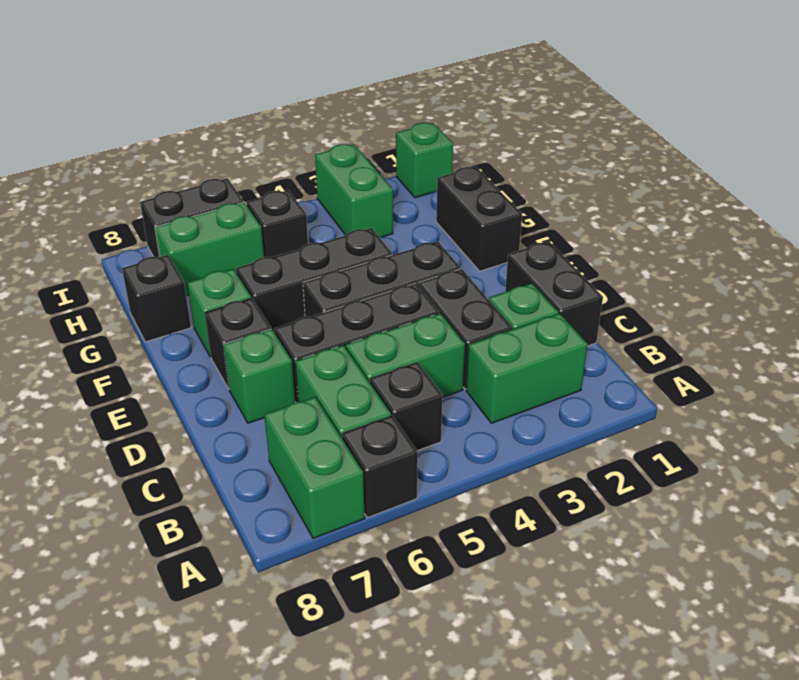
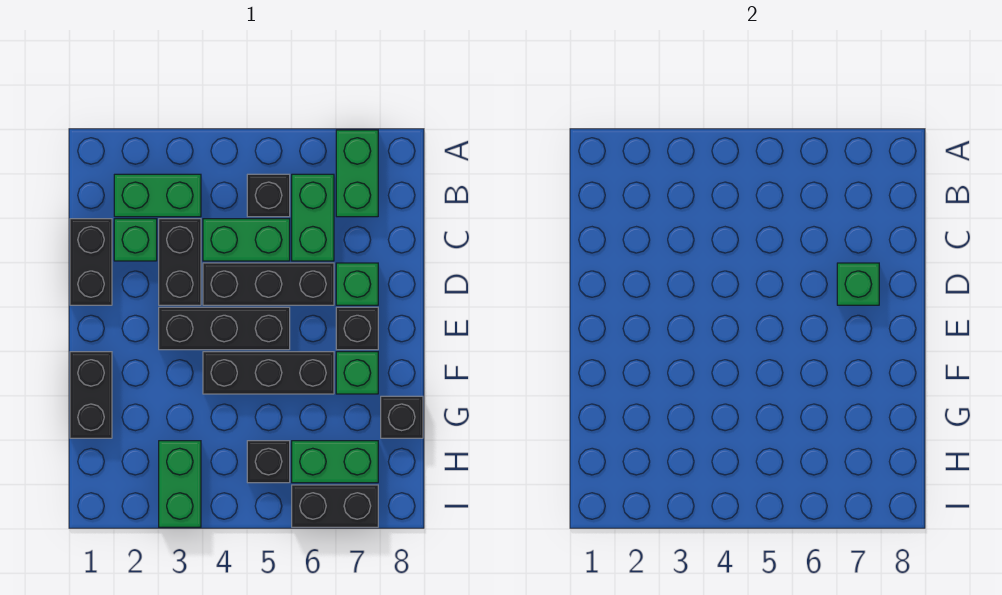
black 1x1 brick [342,415,418,518] -> none
green 1x1 brick [396,123,453,198] -> green 1x1 brick moved to [837,263,879,305]

